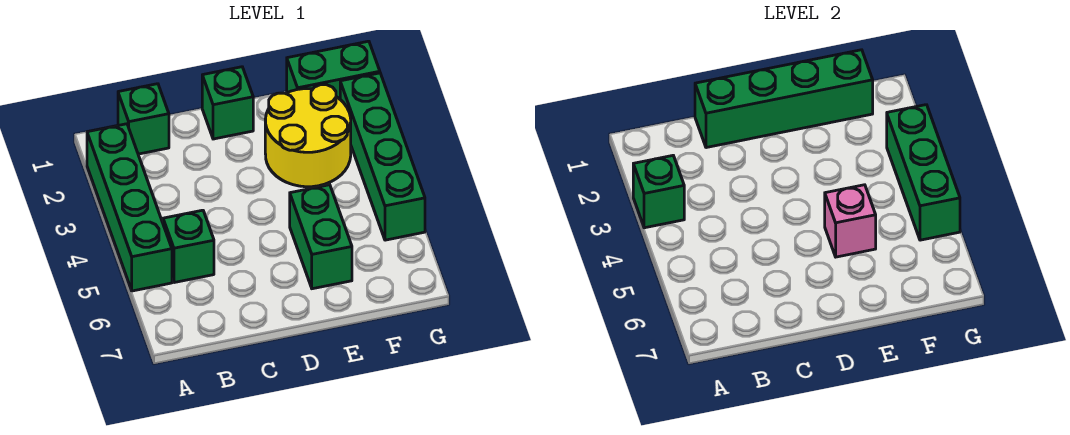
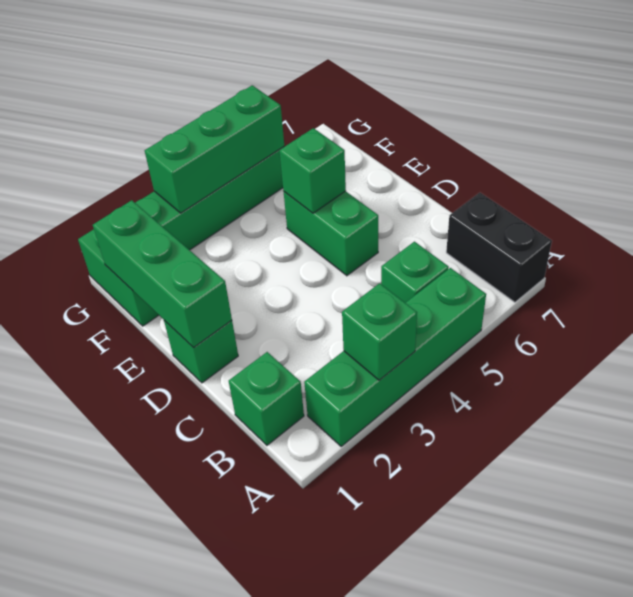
none -> black 1x2 brick [446,193,552,302]
green 1x4 brick [695,50,873,148] -> green 1x3 brick [93,200,232,348]
yellow 2x2 round brick [265,85,351,187] -> none
green 1x2 brick [290,185,352,289] -> green 1x2 brick turned to [284,191,378,276]
pink 1x1 brick [825,185,876,257] -> green 1x1 brick [279,128,346,213]

